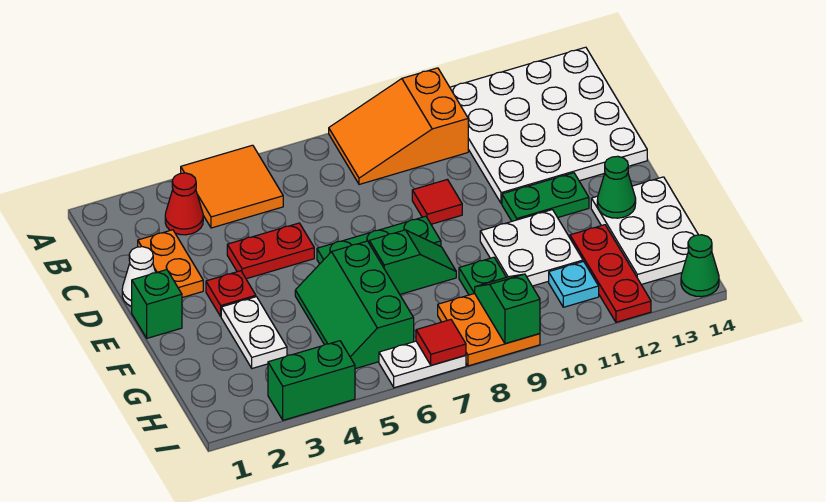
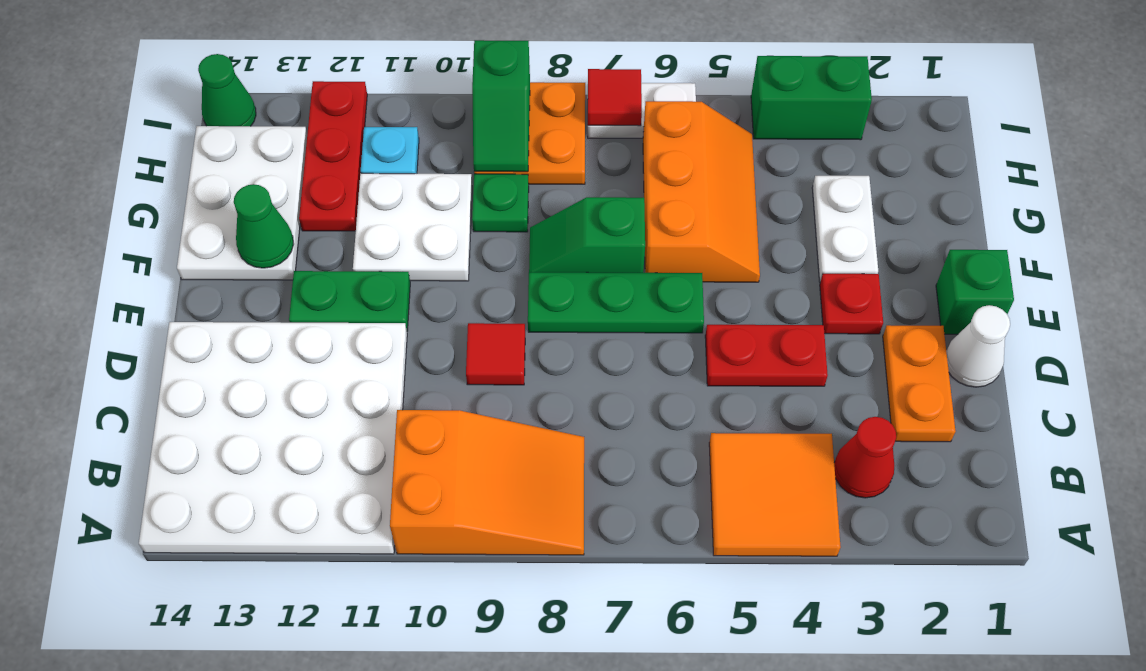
green 2x3 slope [295,241,414,369] -> orange 2x3 slope [643,101,760,282]

